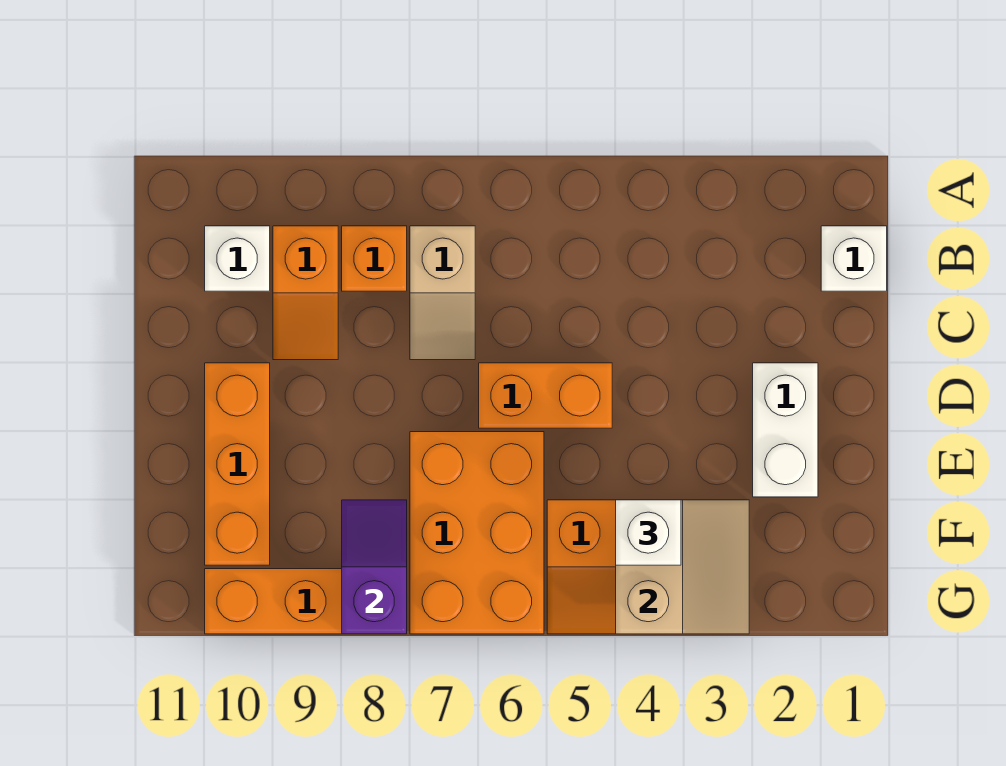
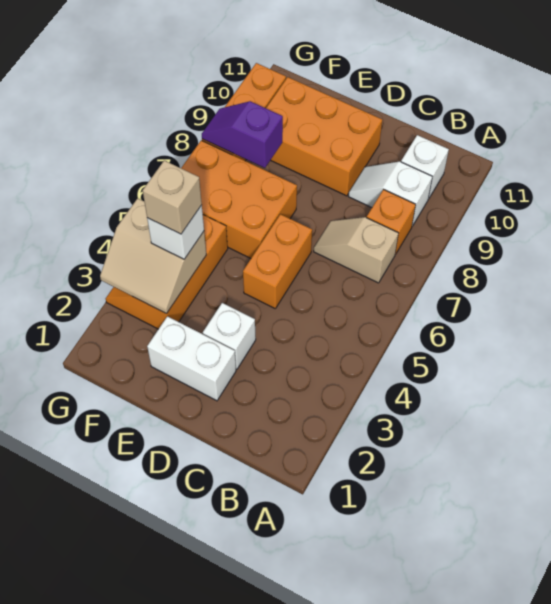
white 1x1 brick [821,226,887,291] -> white 1x1 brick moved to [203,303,256,369]
orange 1x2 slope [273,226,338,360] -> white 1x2 slope [348,162,432,226]
orange 1x3 brick [205,363,270,565] -> orange 2x3 brick [266,77,382,196]
none -> tan 1x1 brick [143,161,202,234]
purple 1x2 slope [342,500,407,634] -> purple 1x2 slope turned to [202,101,283,168]

